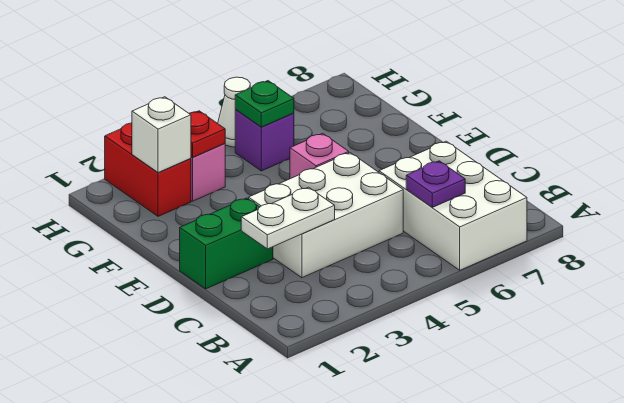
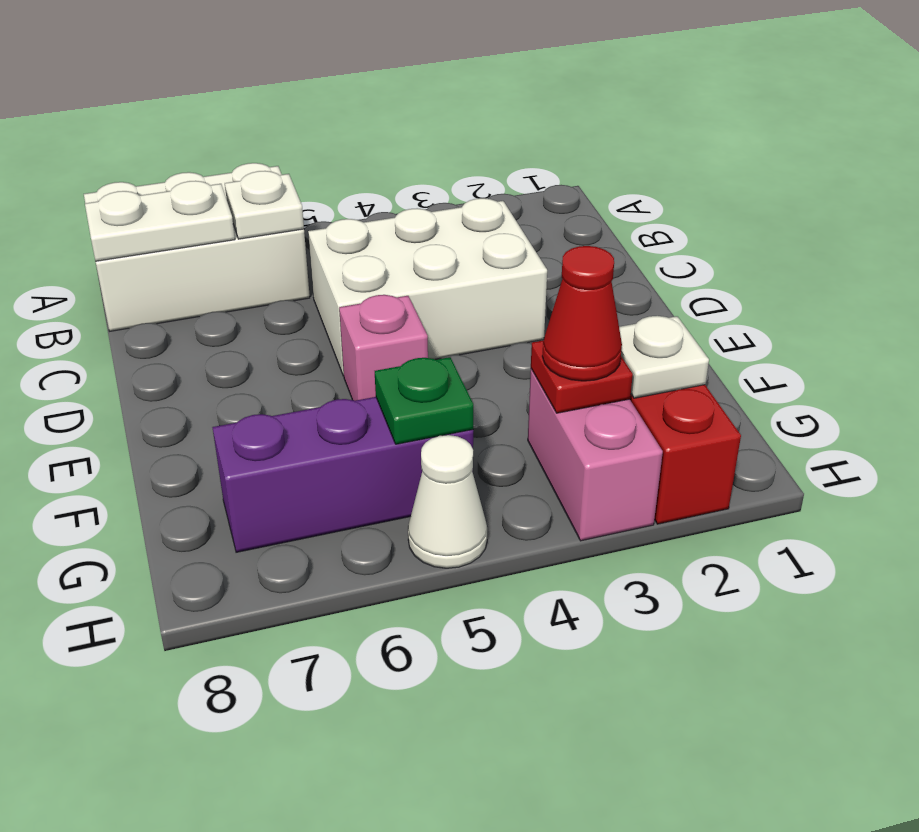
white 2x3 brick [379,141,527,270] -> white 2x3 brick turned to [84,163,310,331]
purple 1x1 plate [406,161,465,207] -> white 1x1 plate [225,171,304,239]
white 1x2 plate [241,187,335,249] -> white 1x2 plate moved to [85,181,235,261]
green 1x2 brick [180,198,273,289] -> none
white 1x1 brick [132,97,191,173] -> white 1x1 plate [619,316,709,398]
none -> red 1x1 cone [542,246,622,381]
purple 1x1 brick [235,110,294,171] -> purple 1x3 brick [212,397,473,552]

